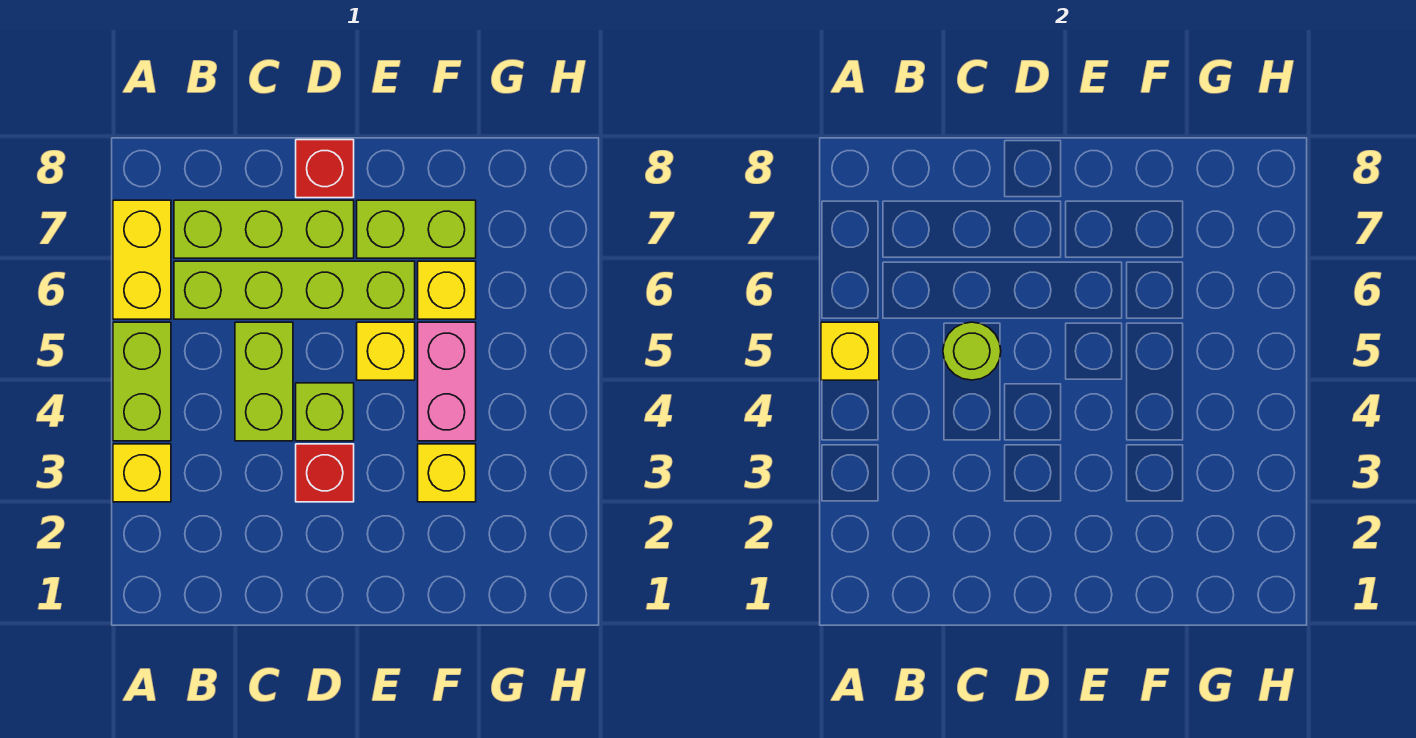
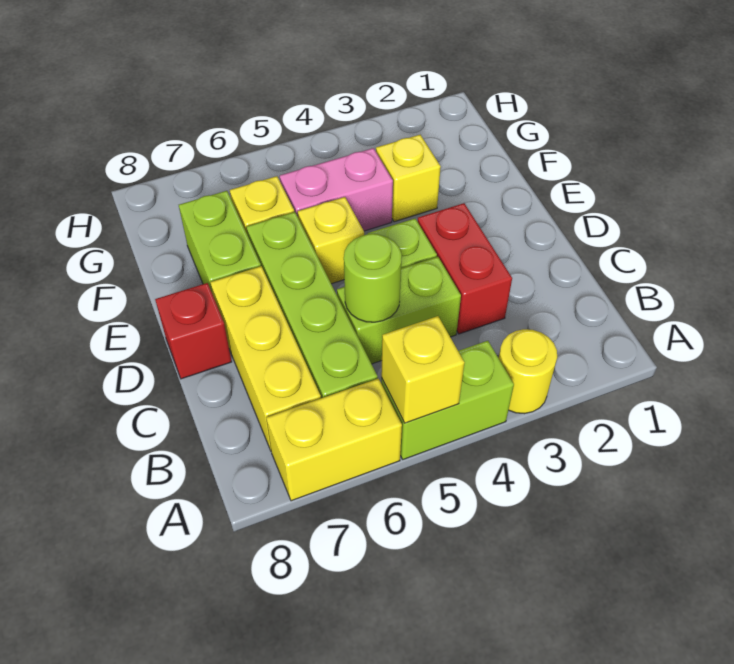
yellow 1x1 brick [113,444,171,502] -> yellow 1x1 round brick [499,329,557,414]
lime 1x3 brick [174,200,354,258] -> yellow 1x3 brick [210,266,321,450]
red 1x1 brick [296,444,354,502] -> red 1x2 brick [418,203,512,334]

